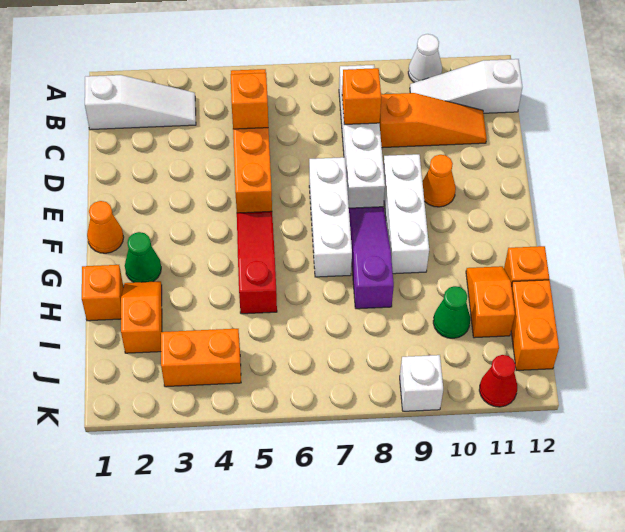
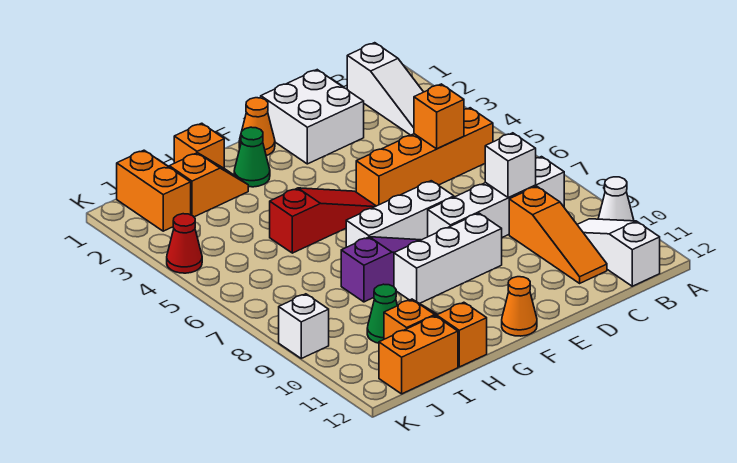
orange 1x1 brick [342,68,381,125] -> white 1x1 brick [485,133,536,198]
none -> white 2x2 brick [261,70,364,164]
orange 1x1 cone [422,155,456,207] -> orange 1x1 cone moved to [502,277,537,336]
orange 1x2 brick [161,329,241,387] -> orange 1x2 brick moved to [117,150,191,231]
red 1x1 cone [479,355,517,407] -> red 1x1 cone moved to [167,214,202,273]

